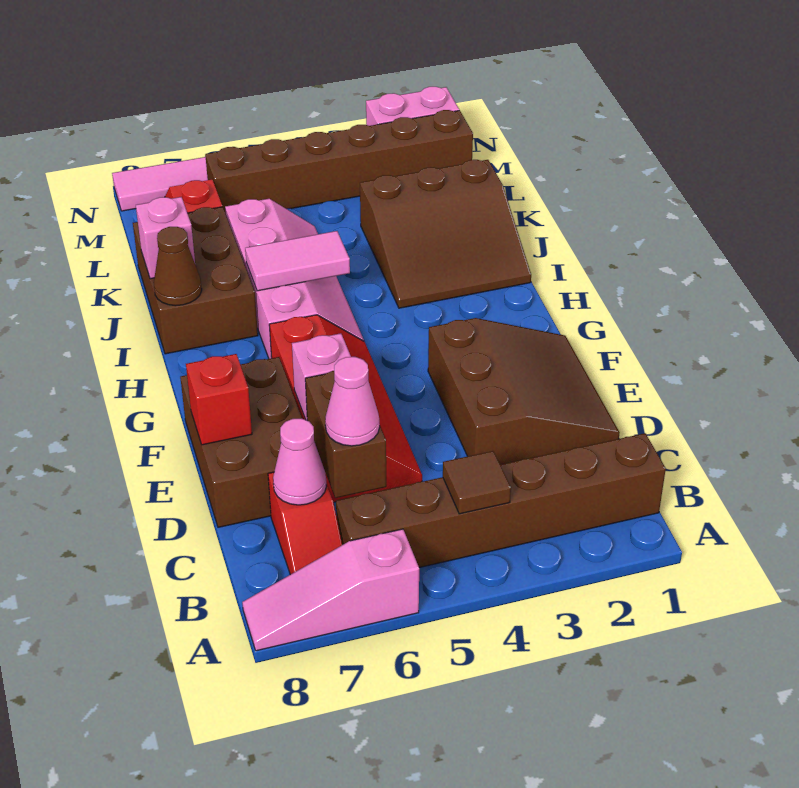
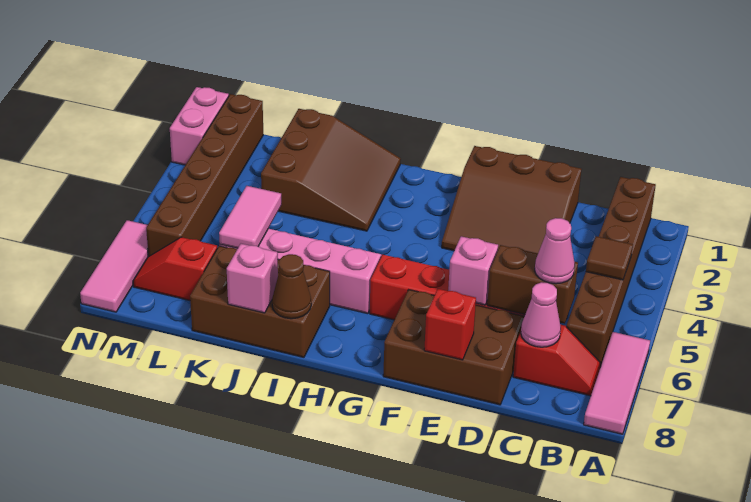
pink 1x3 slope [242,529,419,651] -> pink 1x3 tile [584,332,650,434]
brown 3x3 slope [428,318,620,465] -> brown 3x3 slope turned to [442,146,581,253]
pink 1x2 tile [245,231,350,291] -> pink 1x2 tile moved to [219,186,281,249]

